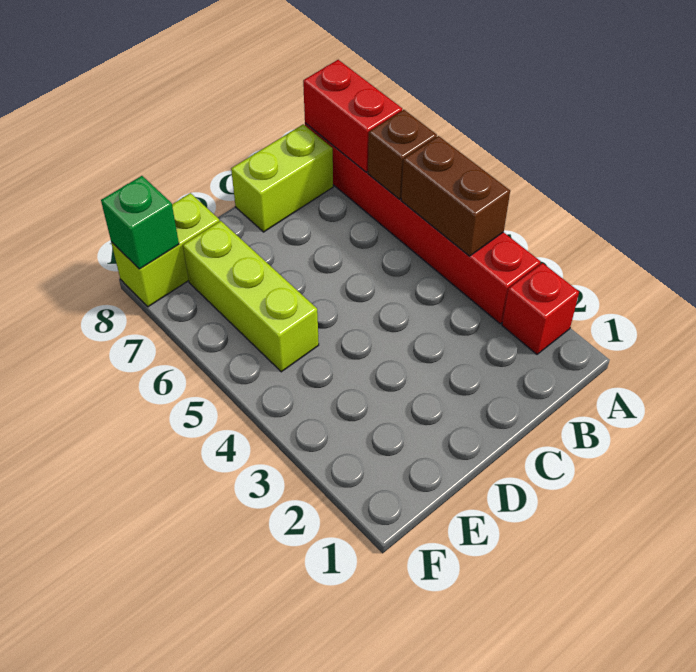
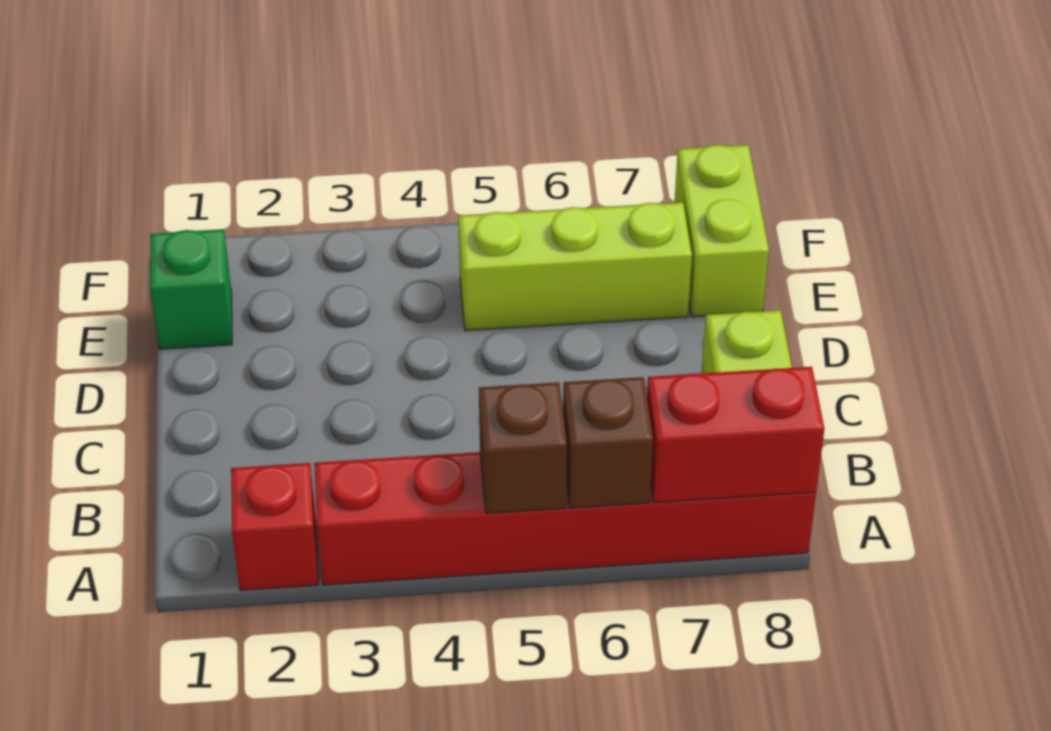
brown 1x2 brick [401,136,510,256] -> brown 1x1 brick [479,382,567,513]
green 1x1 brick [101,176,179,269] -> green 1x1 brick moved to [150,230,232,349]

